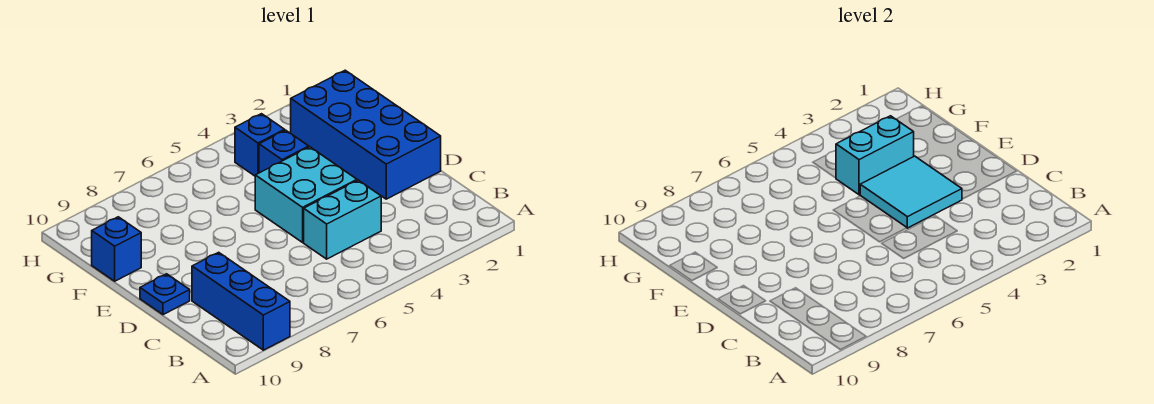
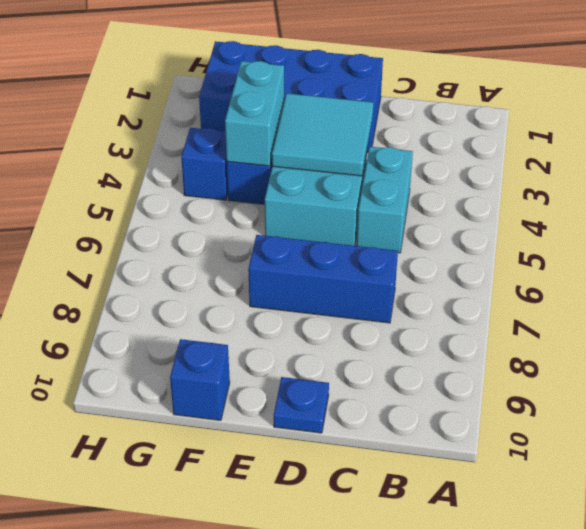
blue 1x3 brick [192,252,290,350] -> blue 1x3 brick moved to [248,235,398,323]

